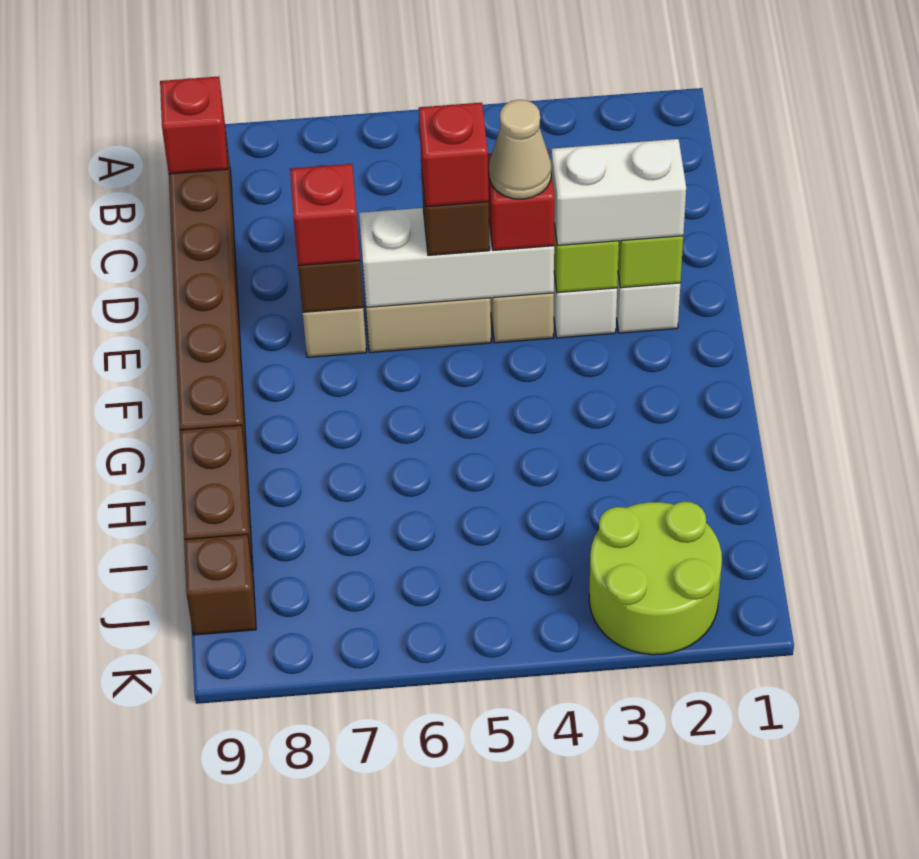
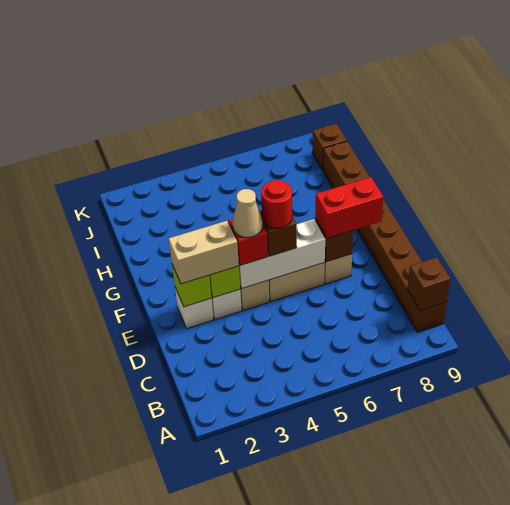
red 1x1 brick [160,77,227,174] -> brown 1x1 brick [407,257,450,311]
white 1x2 brick [551,139,686,246] -> tan 1x2 brick [168,221,239,284]
red 1x1 brick [419,103,489,207] -> red 1x1 round brick [261,180,292,228]
red 1x1 brick [290,164,360,266] -> red 1x2 brick [315,177,383,238]
lime 2x2 round brick [589,502,722,655] -> none

